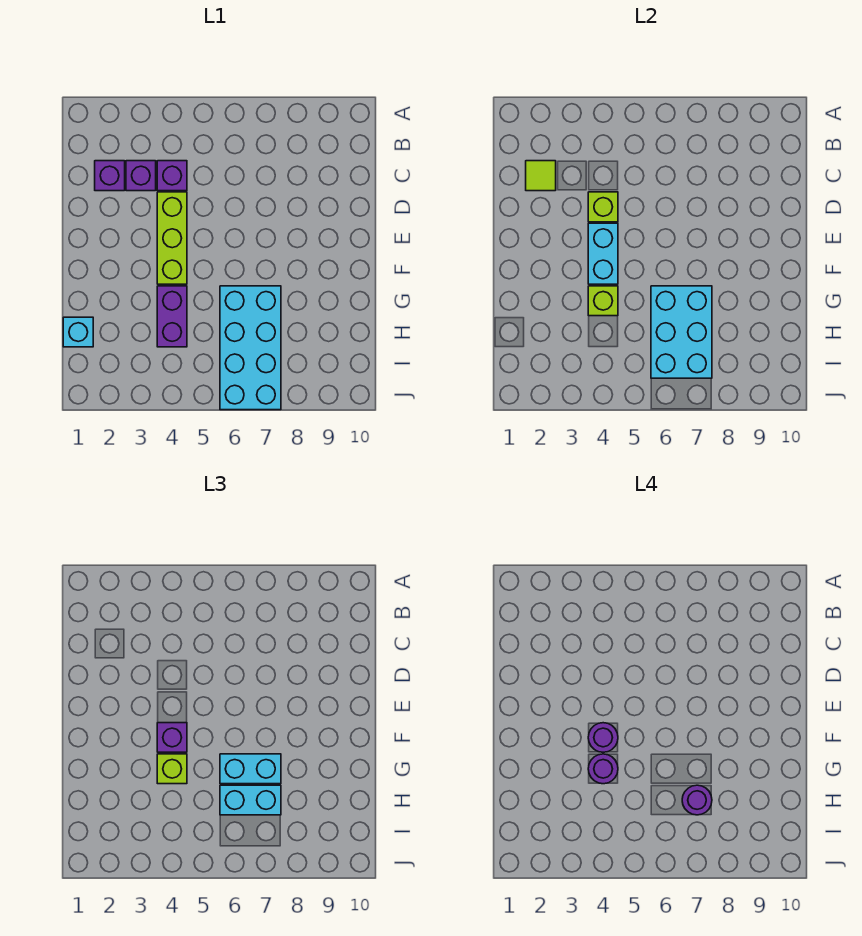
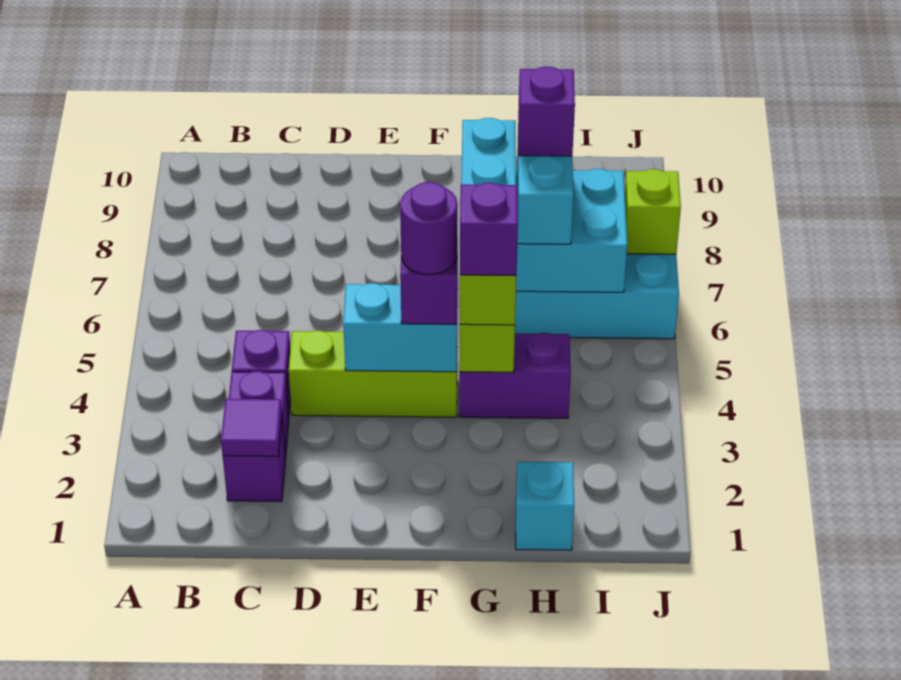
lime 1x1 tile [526,161,556,191] -> purple 1x1 tile [221,399,282,456]
lime 1x1 brick [588,192,618,222] -> lime 1x1 brick moved to [625,169,681,254]
purple 1x1 round brick [588,754,618,784] -> purple 1x1 brick [460,183,518,276]
purple 1x1 round brick [682,785,712,815] -> purple 1x1 brick [518,67,575,156]

